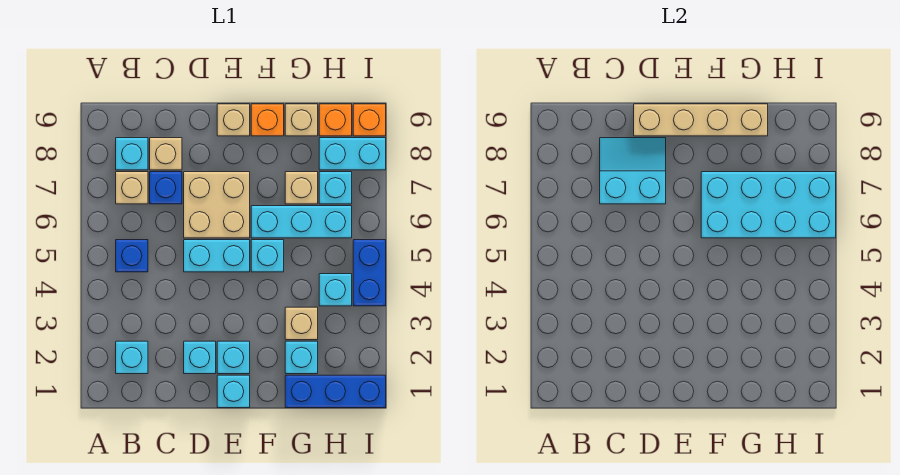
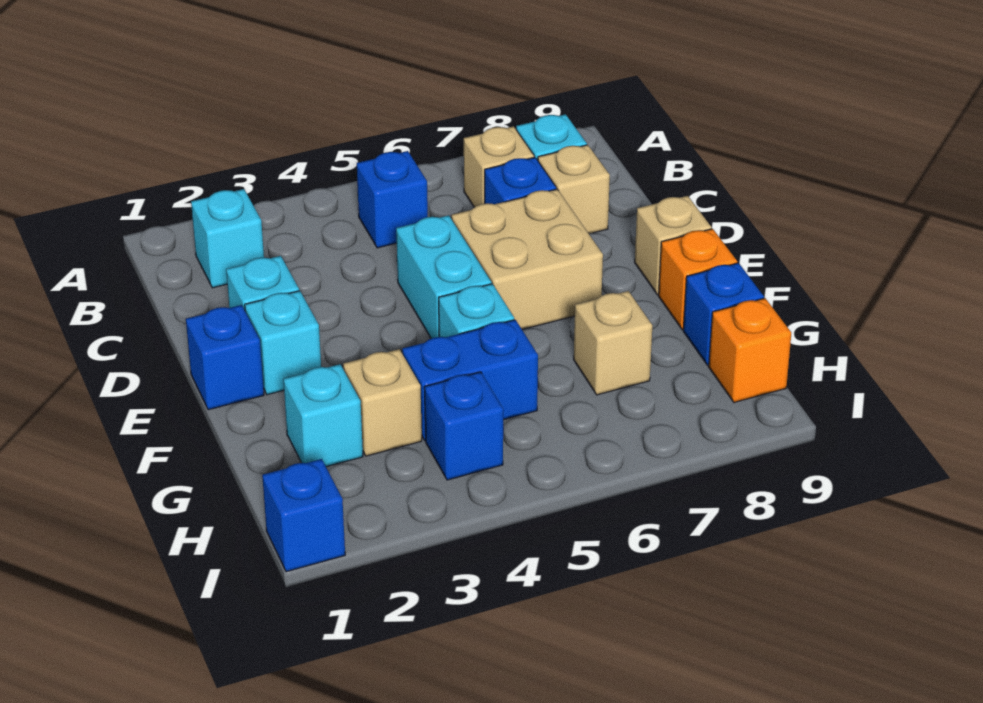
cyan 2x2 slope [600,138,666,204] -> none
tan 1x4 brick [634,104,768,136] -> none
cyan 1x1 brick [217,375,250,408] -> blue 1x1 brick [186,305,264,410]
cyan 1x3 brick [251,206,352,238] -> none
cyan 2x4 brick [701,172,836,238] -> none
blue 1x3 brick [285,375,386,408] -> blue 1x1 brick [262,459,345,572]
tan 1x1 brick [285,104,318,136] -> blue 1x1 brick [683,263,764,365]
cyan 1x1 brick [319,274,352,306] -> blue 1x1 brick [424,372,503,480]
cyan 1x1 brick [319,172,352,204] -> none
cyan 1x2 brick [319,138,386,170] -> none
blue 1x2 brick [353,240,386,306] -> blue 1x2 brick moved to [402,320,538,440]
orange 1x1 brick [353,104,386,136] -> none

